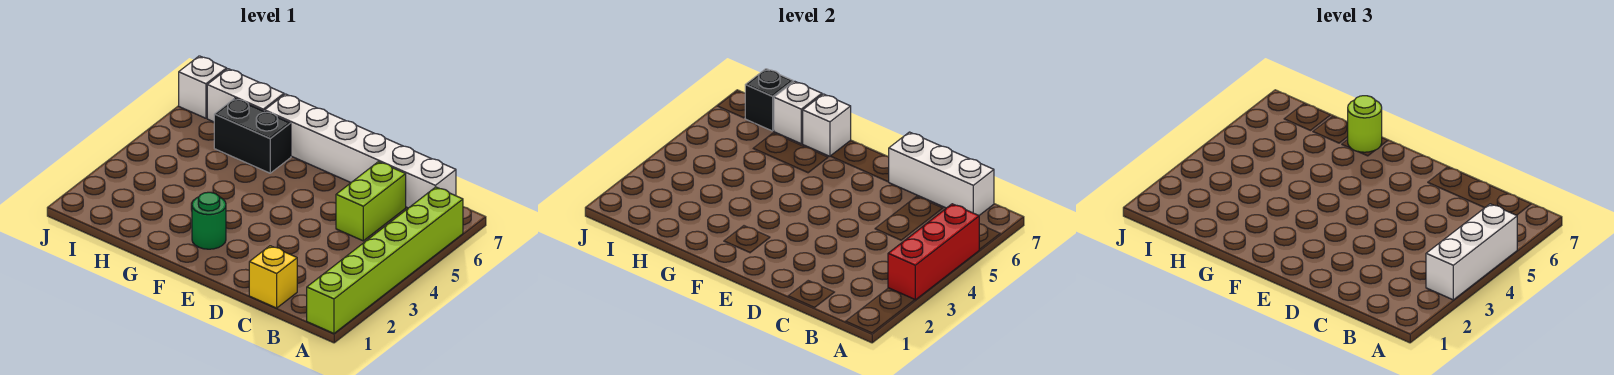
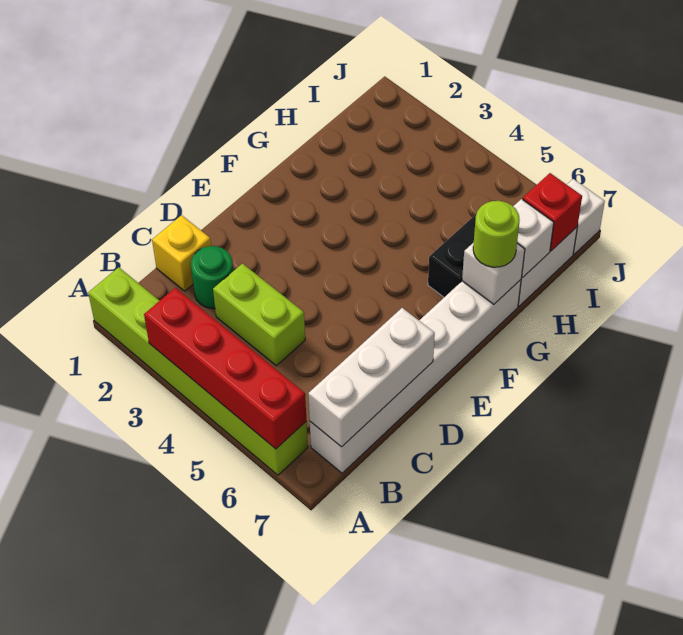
red 1x3 brick [888,204,979,300] -> red 1x4 brick [144,288,307,449]
white 1x3 brick [1426,204,1517,300] -> none
lime 1x2 brick [336,162,406,241] -> lime 1x2 brick moved to [213,264,305,366]
green 1x1 round brick [192,192,226,249] -> green 1x1 round brick moved to [191,246,233,309]
black 1x1 brick [745,69,793,131] -> red 1x1 brick [523,173,582,251]

